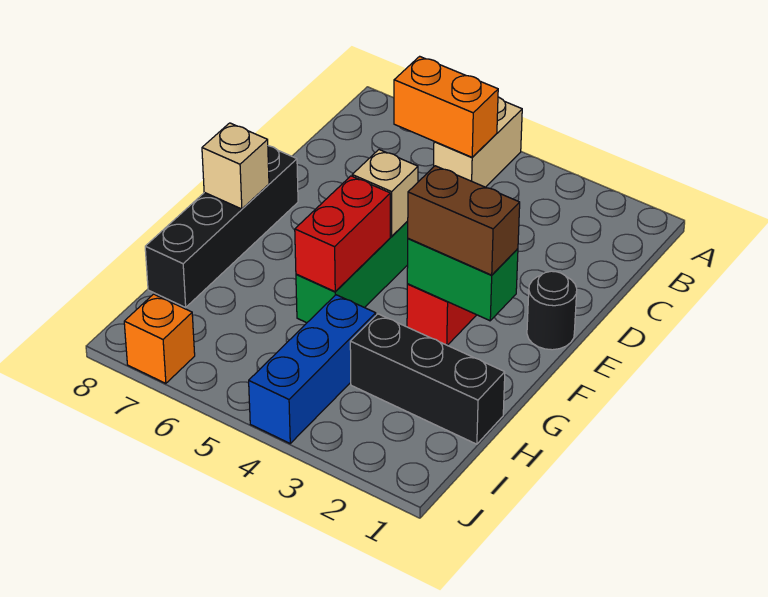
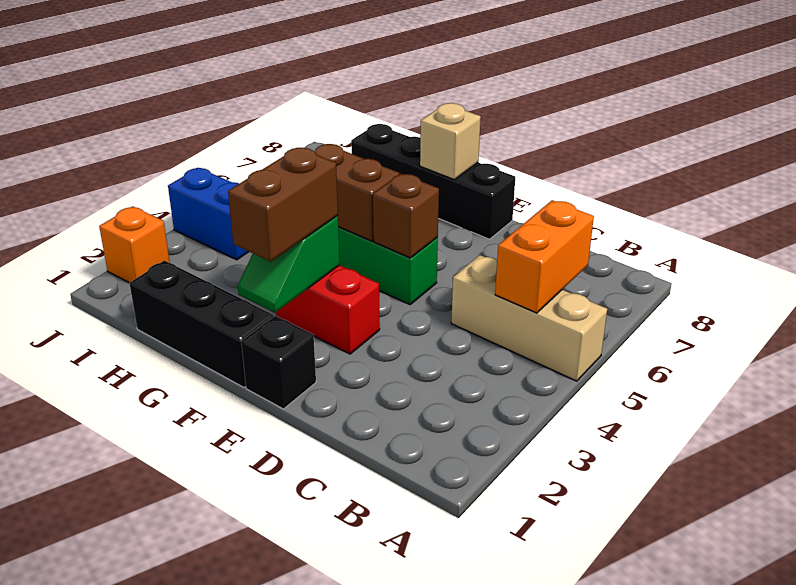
tan 1x2 brick [434,97,522,187] -> tan 1x3 brick [451,255,607,381]
black 1x1 round brick [527,271,577,350] -> black 1x1 brick [241,316,316,409]
tan 1x1 brick [352,150,418,236] -> brown 1x1 brick [373,174,439,258]
green 1x2 brick [407,238,518,321] -> green 1x2 slope [238,216,340,313]
red 1x2 brick [295,176,390,292] -> brown 1x2 brick [314,144,399,241]
black 1x3 brick [350,314,505,444] -> black 1x3 brick turned to [130,260,274,388]
blue 1x3 brick [249,295,376,443] -> blue 1x2 brick [168,168,249,260]
orange 1x1 brick [124,294,195,383] -> orange 1x1 brick moved to [99,206,170,283]

